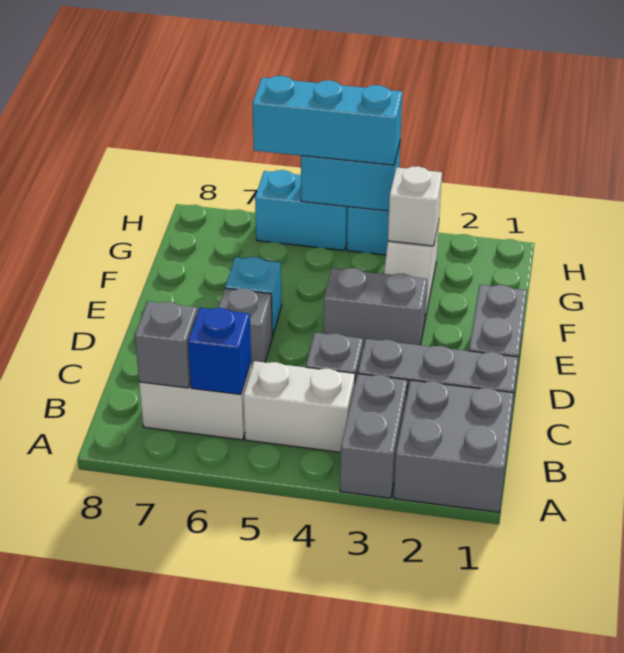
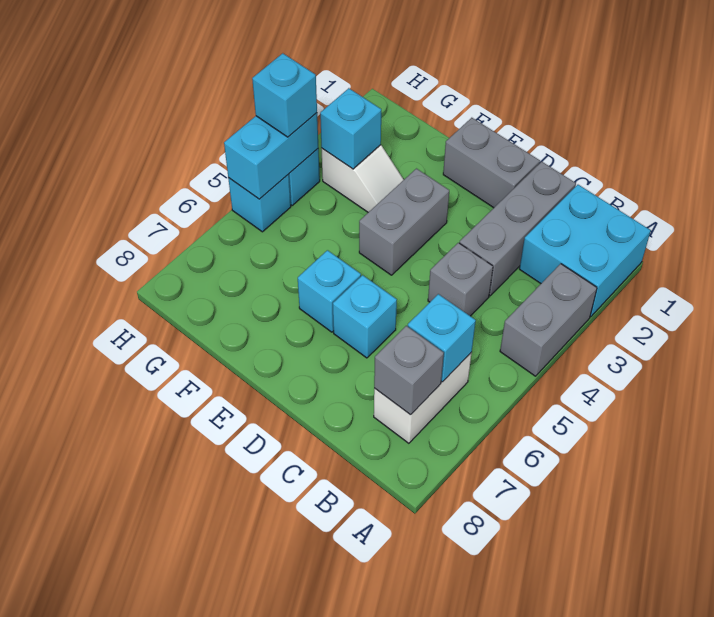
grey 2x2 brick [394,380,514,512] -> cyan 2x2 brick [520,185,651,317]
grey 1x2 brick [340,374,408,498] -> grey 1x2 brick turned to [500,264,597,376]
white 1x2 brick [244,361,355,452] -> none
blue 1x1 brick [188,308,251,395] -> cyan 1x1 brick [408,294,476,382]
grey 1x1 brick [218,288,272,368] -> cyan 1x1 brick [333,275,397,358]
white 1x1 brick [388,166,442,246] -> cyan 1x1 brick [320,88,381,169]
cyan 1x3 brick [252,76,402,165] -> cyan 1x1 brick [252,53,317,137]
cyan 1x2 brick [255,170,348,250] -> cyan 1x1 brick [228,175,291,232]

